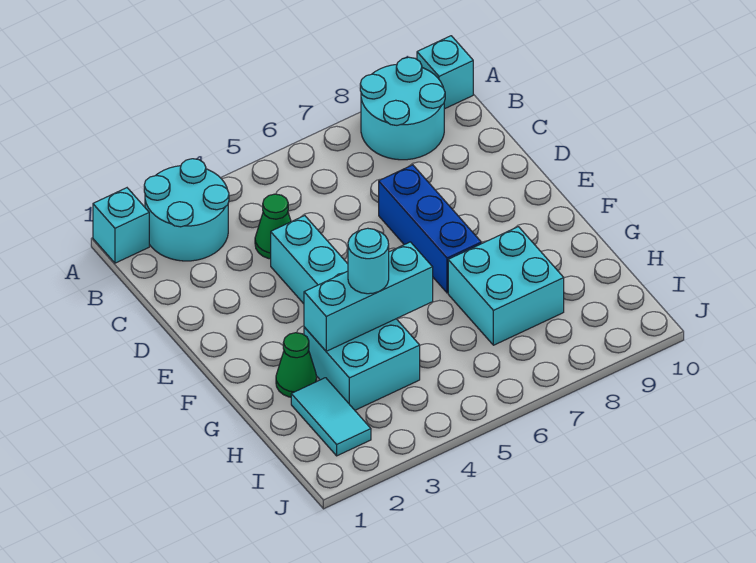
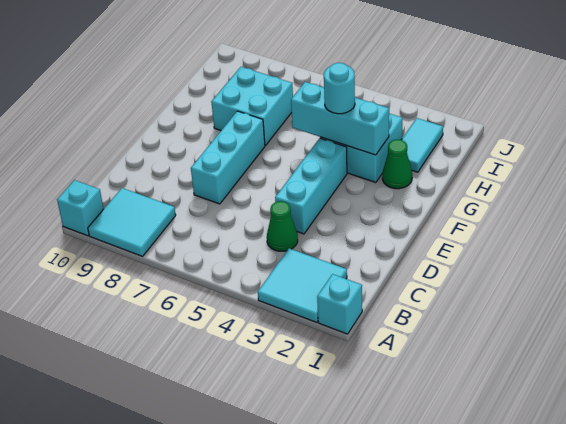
cyan 2x2 round brick [144,159,229,261] -> cyan 2x2 tile [258,248,347,322]
cyan 2x2 round brick [360,57,445,160] -> cyan 2x2 tile [88,188,176,256]
blue 1x3 brick [379,165,481,293] -> cyan 1x3 brick [191,111,265,204]

